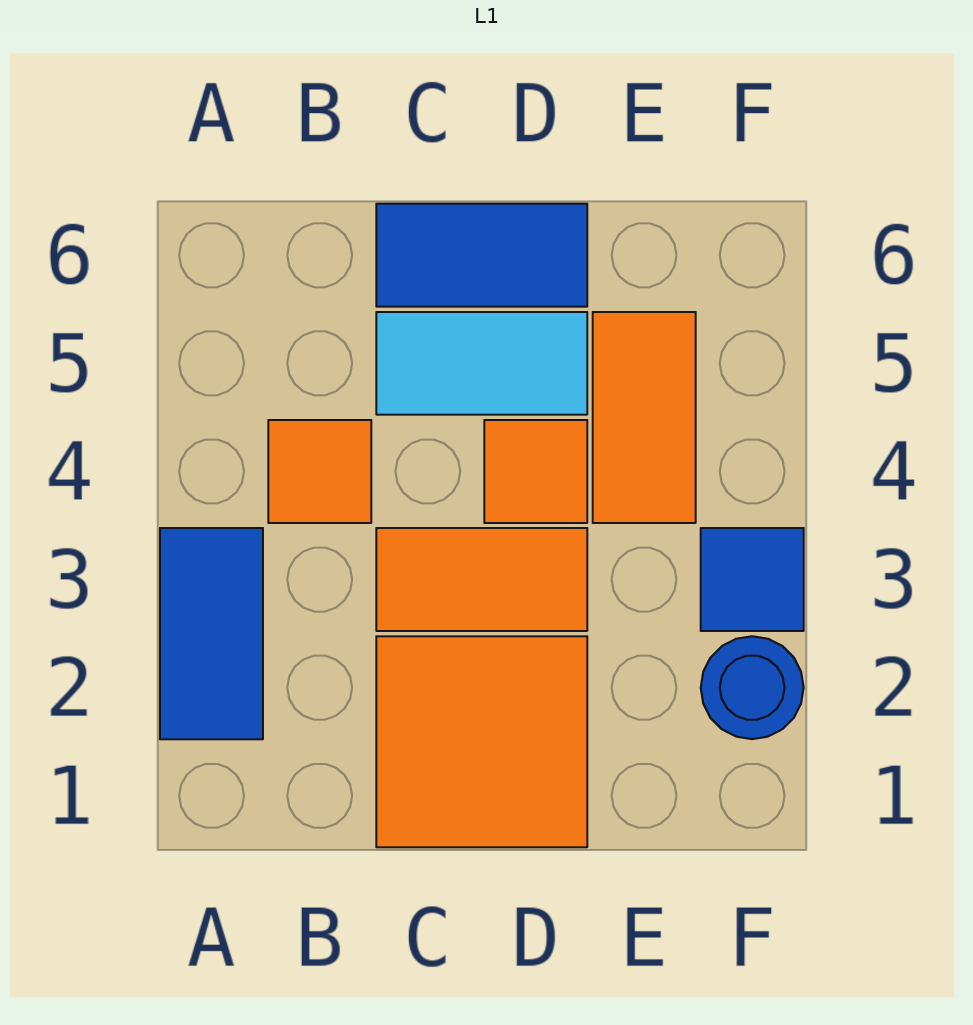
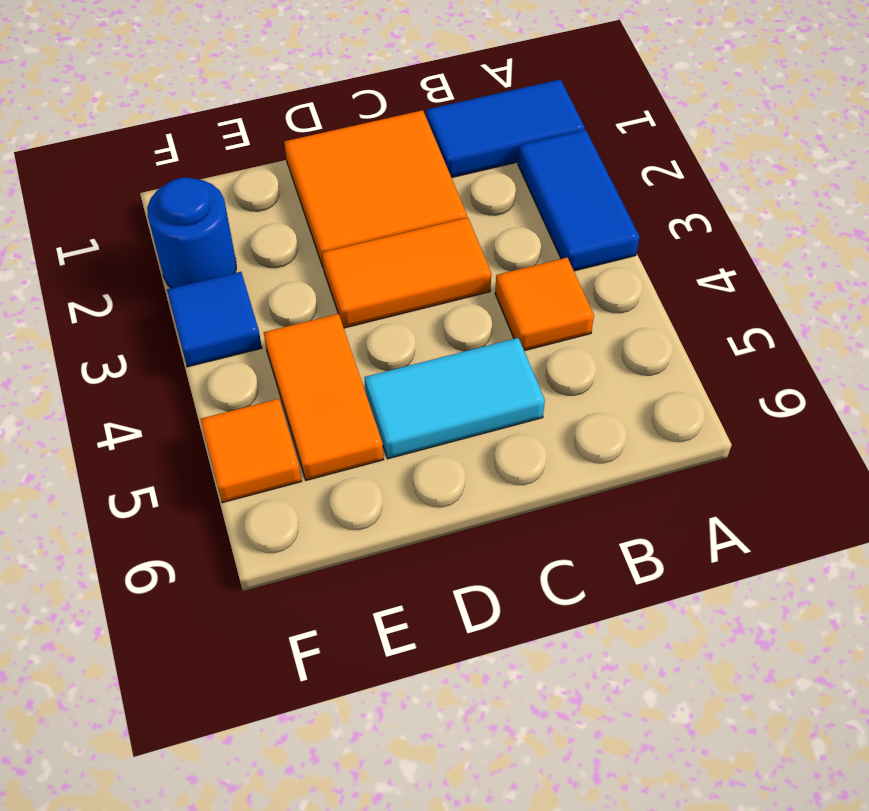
blue 1x2 tile [376,204,587,307] -> blue 1x2 tile moved to [426,79,585,178]
orange 1x1 tile [484,420,587,523] -> orange 1x1 tile moved to [200,399,301,503]

